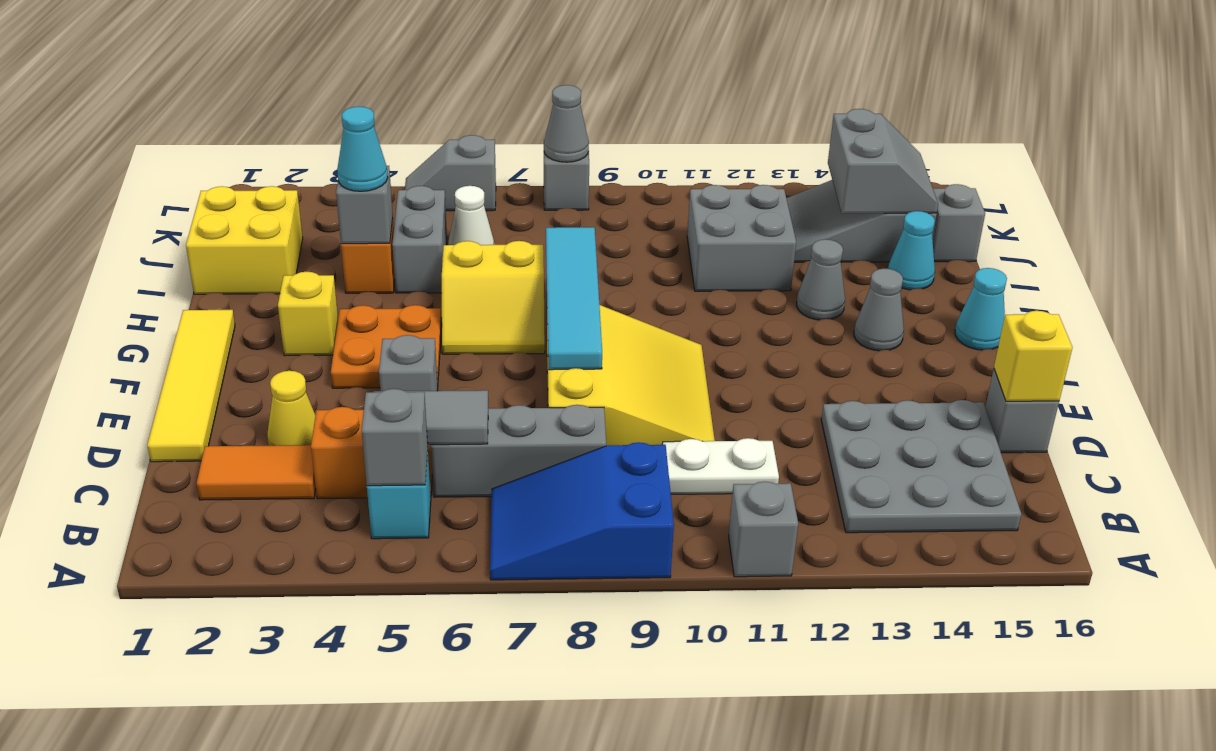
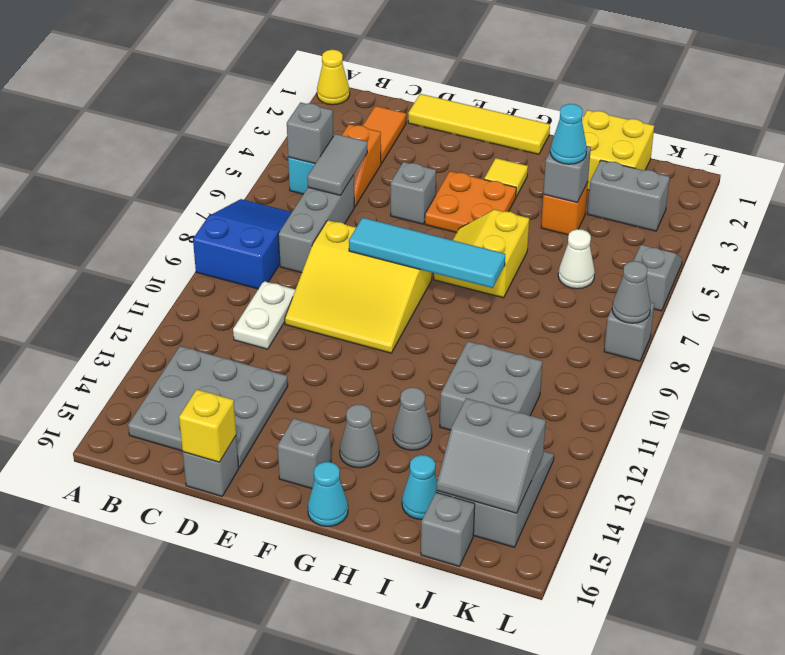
grey 1x1 brick [729,481,798,577] -> grey 1x1 brick moved to [278,418,331,489]
yellow 1x1 cone [267,371,315,446] -> yellow 1x1 cone moved to [317,50,350,105]
yellow 1x1 brick [278,272,338,356] -> yellow 1x1 tile [484,158,528,197]
grey 1x2 brick [392,186,447,293] -> grey 1x2 brick moved to [587,160,670,231]

